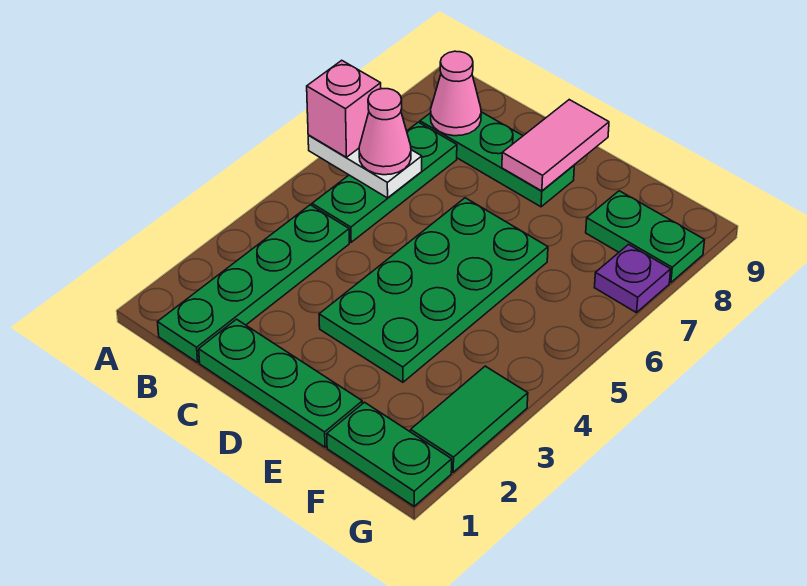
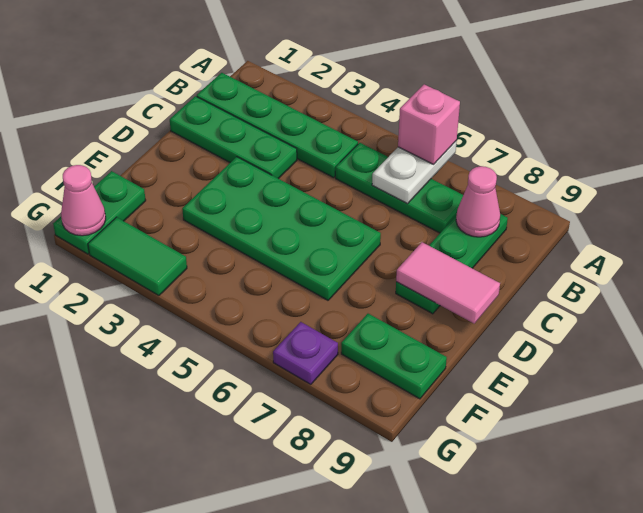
pink 1x1 cone [359,89,411,175] -> pink 1x1 cone moved to [61,165,106,236]
green 1x3 plate [199,319,362,447] -> green 1x3 plate turned to [170,96,297,179]
green 1x2 plate [586,191,704,283] -> green 1x2 plate turned to [341,314,447,399]

